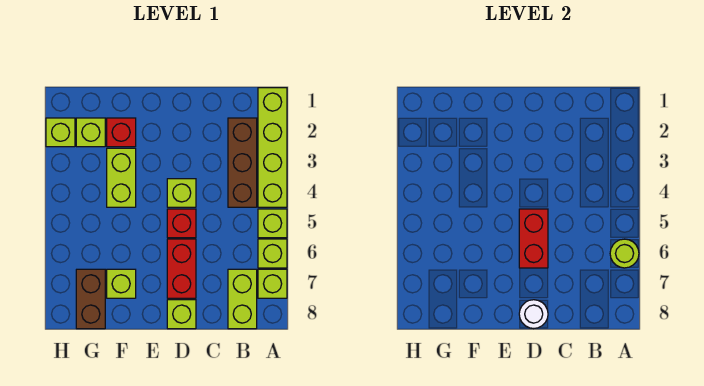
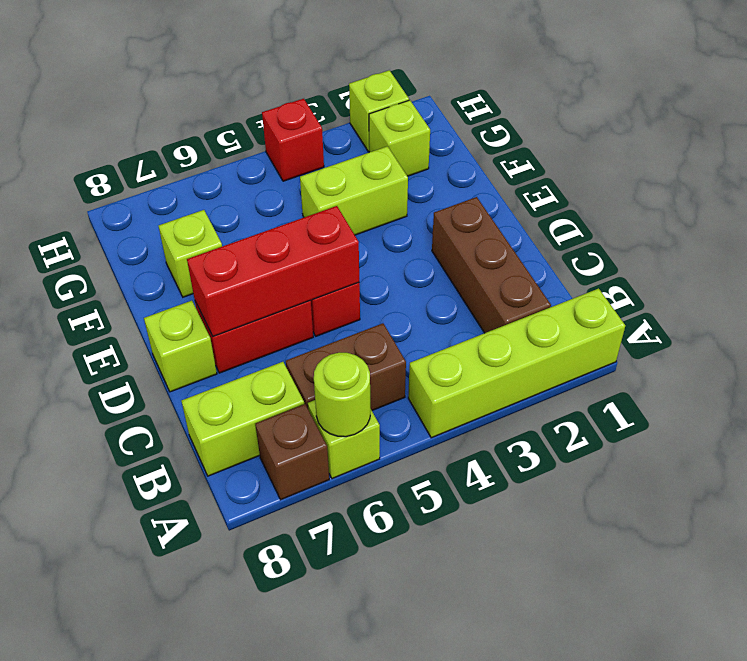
lime 1x1 brick [258,209,287,238] -> none
lime 1x1 brick [258,269,287,298] -> brown 1x1 brick [255,404,329,500]
brown 1x3 brick [228,118,257,207] -> brown 1x3 brick turned to [432,197,551,333]
lime 1x1 brick [167,179,196,207] -> none
red 1x2 brick [519,209,548,268] -> red 1x3 brick [187,206,359,337]
white 1x1 round brick [519,300,548,329] -> none
red 1x1 brick [107,118,136,147] -> red 1x1 brick moved to [262,99,324,181]
brown 1x2 brick [76,269,105,329] -> brown 1x2 brick moved to [286,323,406,410]

